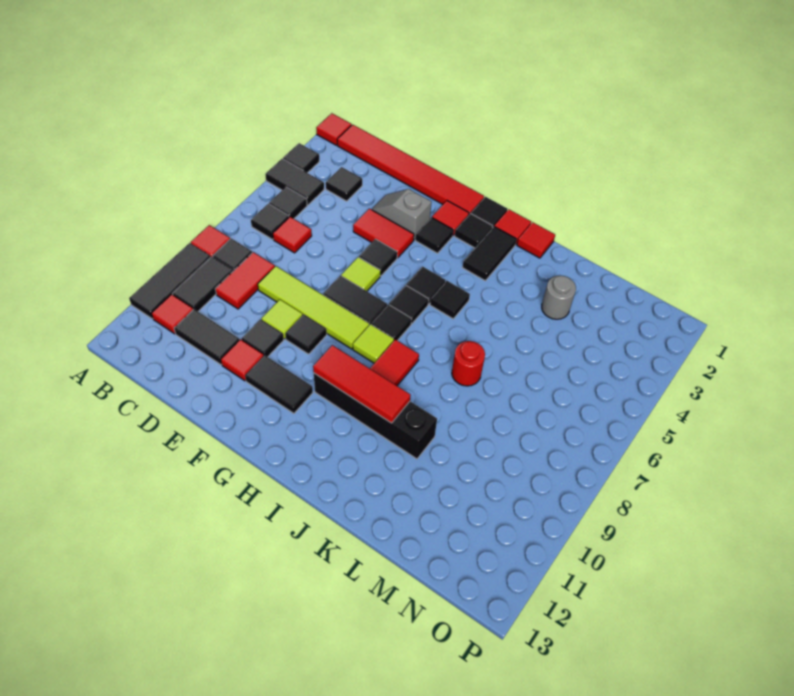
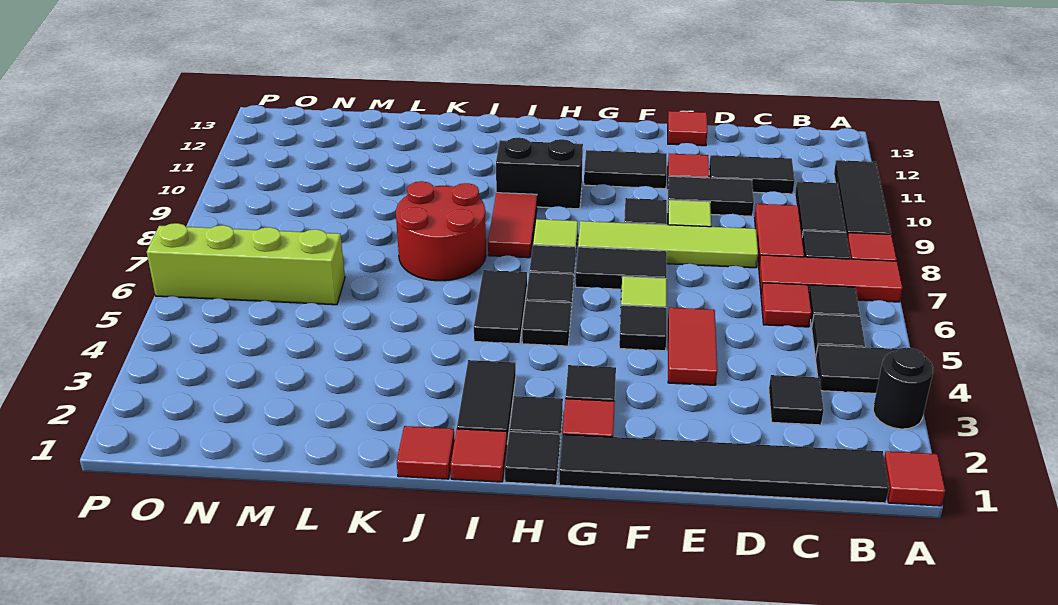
black 1x1 tile [283,143,319,173] -> black 1x1 round brick [873,348,933,429]
red 1x6 tile [337,125,484,214] -> black 1x6 tile [559,434,889,503]
red 1x1 tile [151,294,193,334] -> red 1x1 tile moved to [668,111,707,146]
grey 1x2 slope [371,189,432,240] -> none
red 1x2 tile [353,209,414,258] -> red 1x2 tile turned to [668,307,717,385]
black 1x1 tile [242,319,284,357] -> black 1x2 tile [668,176,754,216]
black 1x4 brick [314,373,437,459] -> black 1x2 brick [496,137,583,209]
red 1x3 tile [313,345,411,423] -> red 1x3 tile moved to [759,255,902,302]
black 1x1 tile [430,281,470,319] -> black 1x2 tile [474,270,527,344]
red 1x1 round brick [452,341,485,386] -> red 2x2 round brick [396,181,486,281]
grey 1x1 round brick [542,275,576,319] -> none
none -> lime 1x4 brick [147,223,345,305]

